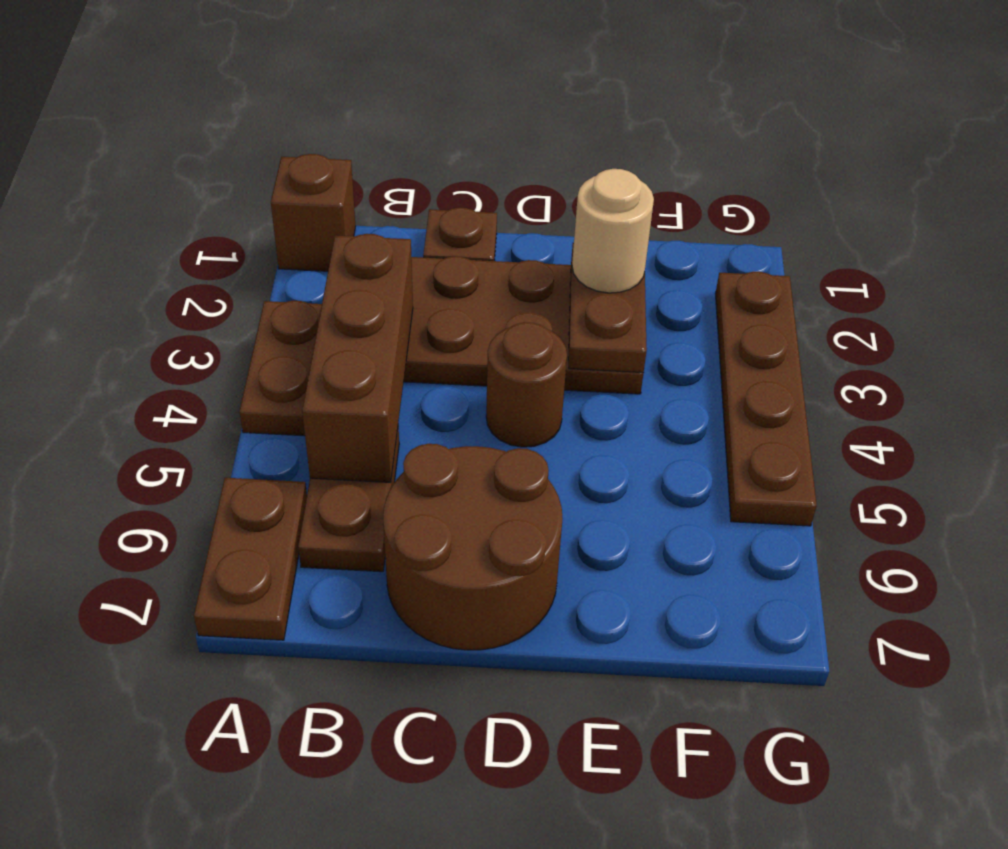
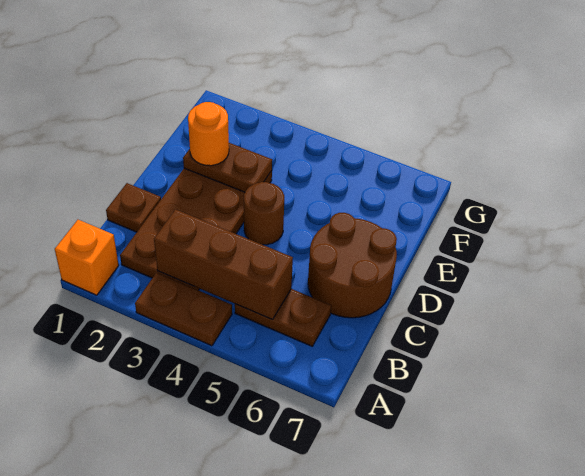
brown 1x1 brick [271,154,356,271] -> orange 1x1 brick [55,220,119,295]
brown 1x2 plate [194,478,307,640] -> none
tan 1x1 round brick [572,169,654,293] -> orange 1x1 round brick [188,102,229,166]
brown 1x4 plate [715,272,817,526] -> none

